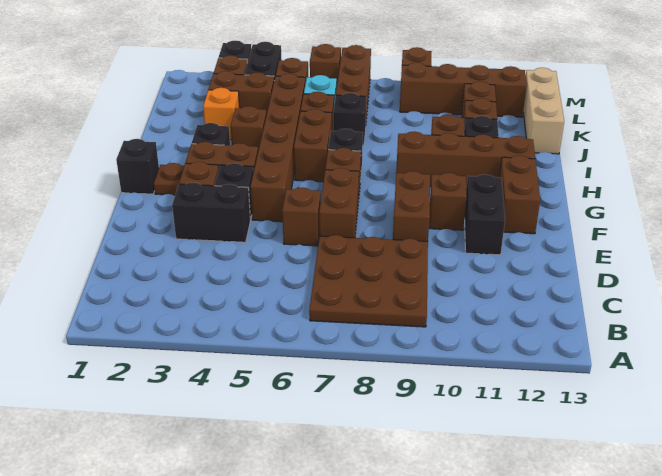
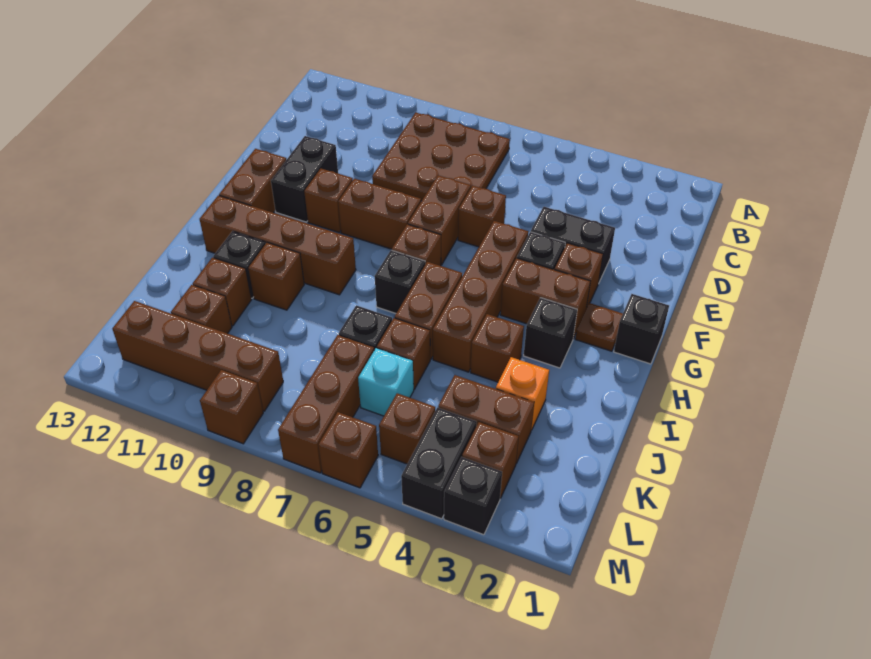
brown 1x2 brick [393,171,430,241] -> brown 1x2 brick turned to [338,179,421,249]
brown 1x6 brick [250,74,305,222] -> brown 1x4 brick [433,221,528,372]
tan 1x3 brick [523,68,564,154] -> none

